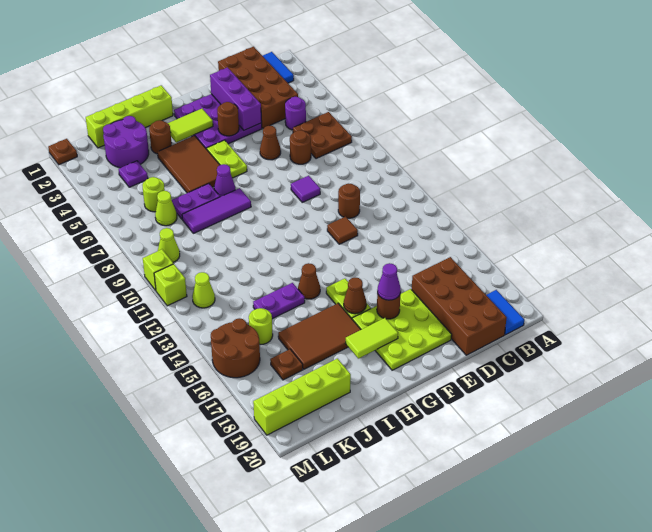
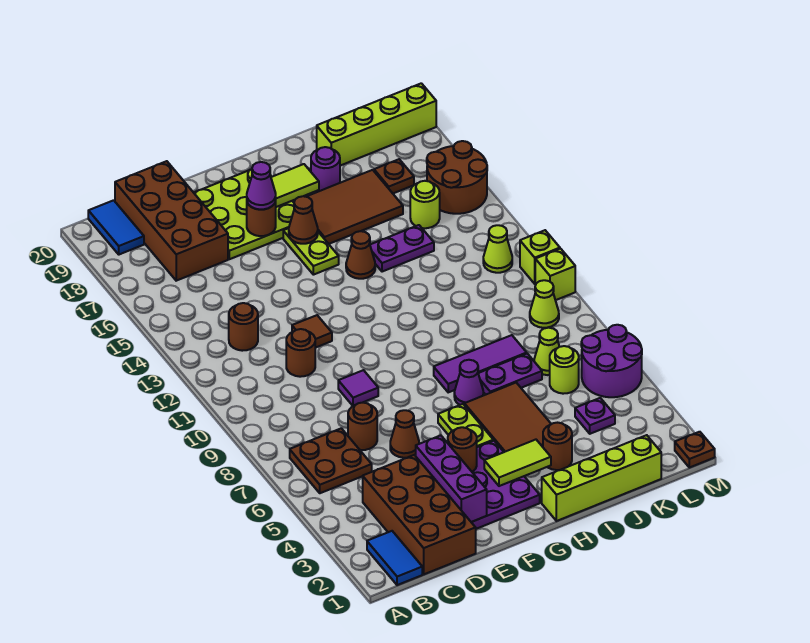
purple 1x1 round brick [285,97,306,130] -> purple 1x1 round brick moved to [311,147,340,192]
none -> brown 1x1 round brick [229,303,258,351]
purple 2x2 round brick [103,116,149,168] -> purple 2x2 round brick moved to [581,325,642,397]

